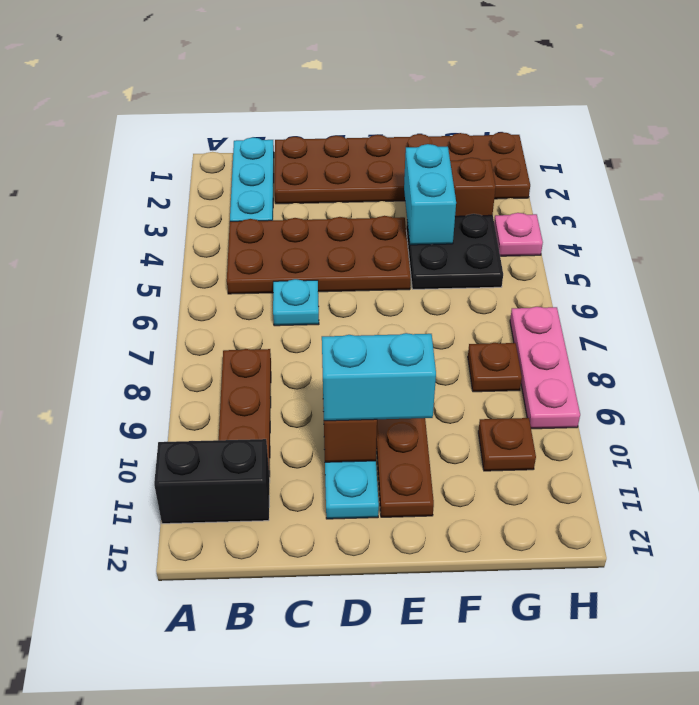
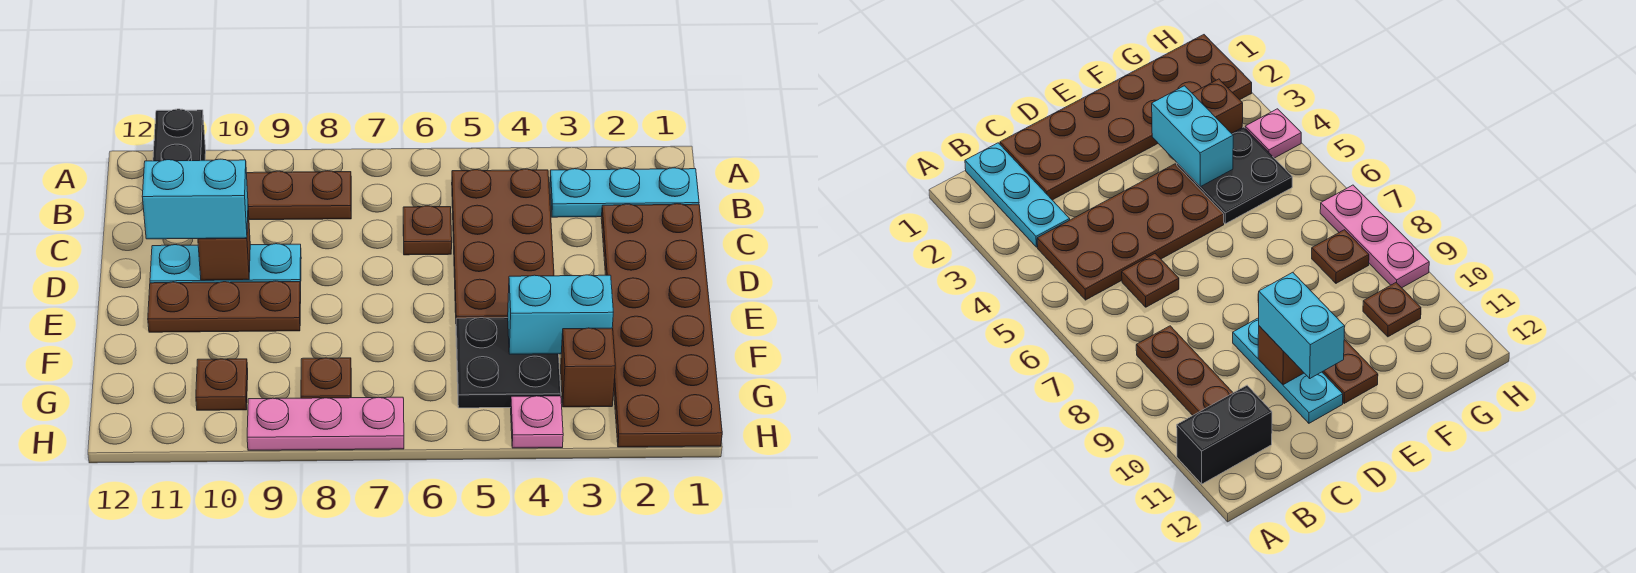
cyan 1x1 plate [273,279,319,326] -> brown 1x1 plate [403,206,452,255]
cyan 1x2 brick [322,333,436,421] -> cyan 1x2 brick turned to [142,159,248,239]

